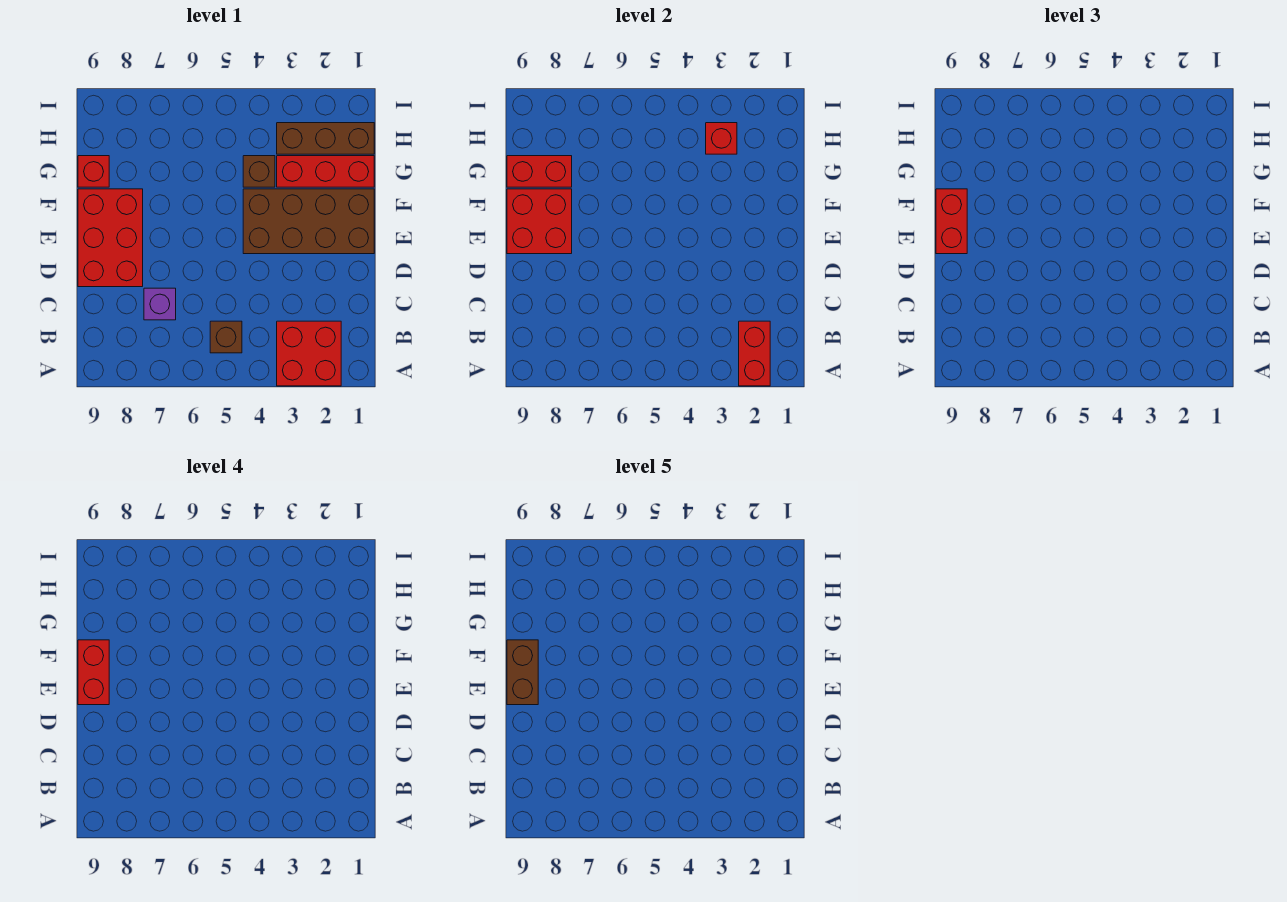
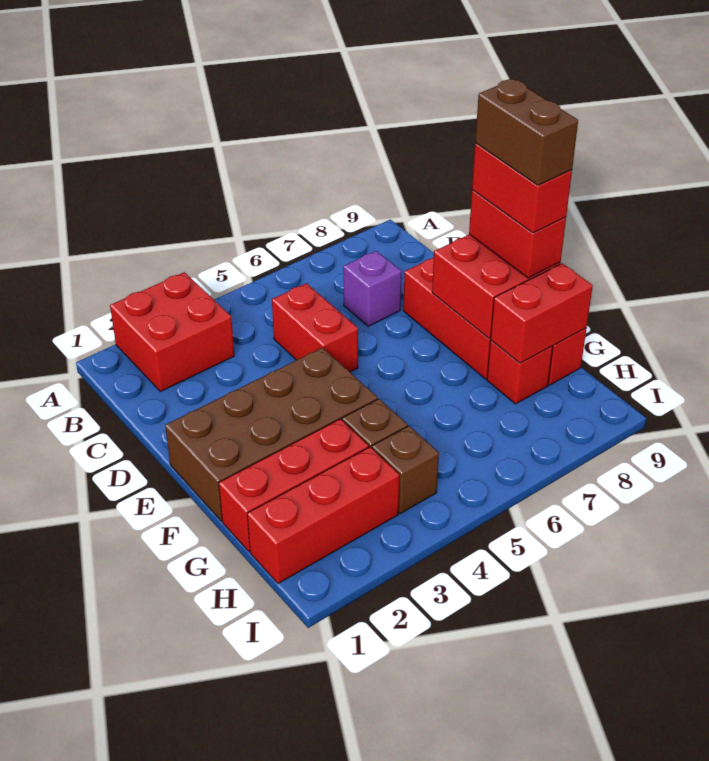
red 1x2 brick [739,321,770,386] -> red 1x2 brick moved to [272,283,358,372]
brown 1x1 brick [210,321,242,353] -> brown 1x1 brick moved to [372,426,439,514]
brown 1x3 brick [277,123,374,154] -> red 1x3 brick [247,447,399,583]
red 1x1 brick [706,123,737,154] -> red 1x1 brick moved to [487,341,553,404]

